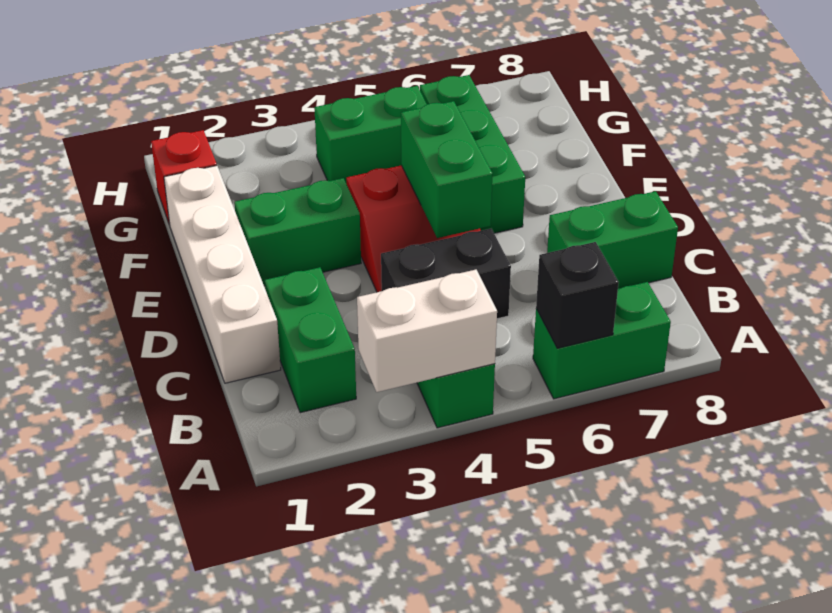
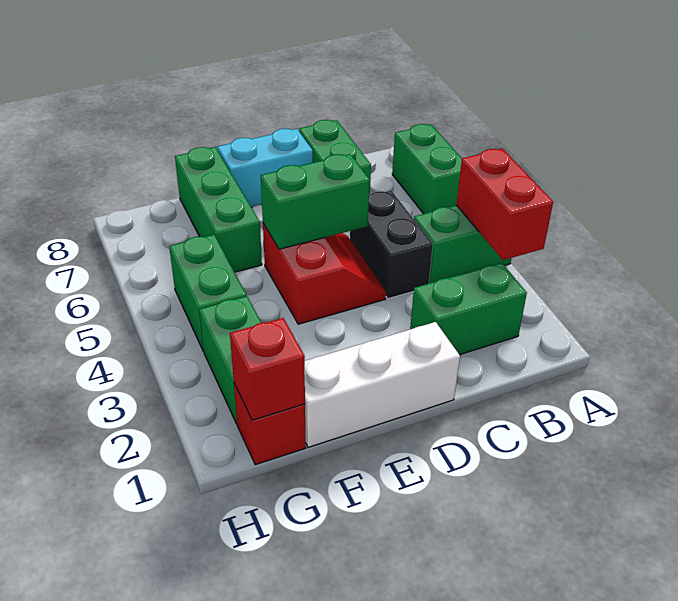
white 1x2 brick [357,270,497,392] -> red 1x2 brick [456,149,553,260]
black 1x1 brick [536,242,619,348] -> none
white 1x4 brick [164,166,281,383] -> white 1x3 brick [305,322,460,447]
none -> cyan 1x2 brick [217,129,313,207]
green 1x2 brick [234,178,361,286] -> green 1x2 brick moved to [199,296,261,424]
green 1x3 brick [420,75,525,233] -> green 1x3 brick turned to [175,147,262,272]
none -> red 1x1 brick [230,318,305,420]

